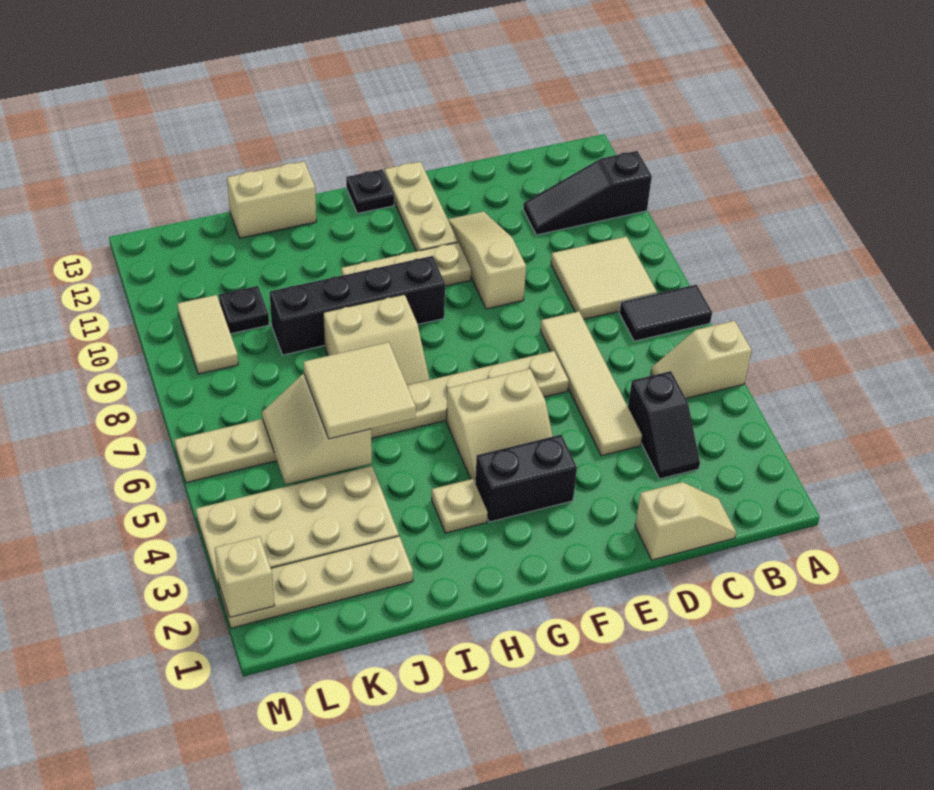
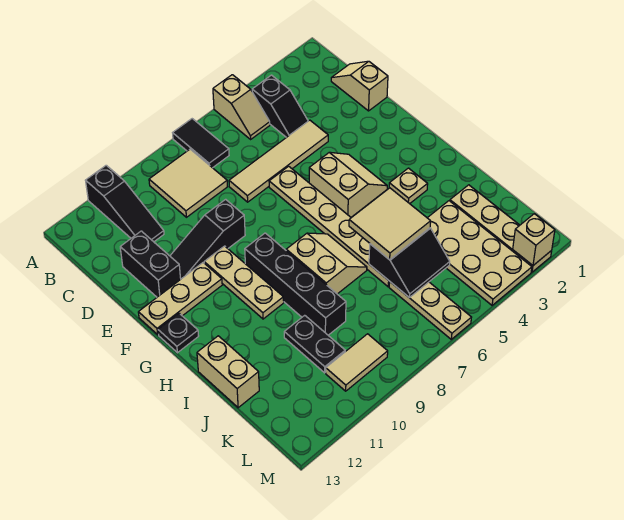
black 1x2 slope [628,371,700,479] -> black 1x2 slope turned to [252,75,308,137]
tan 1x3 slope [448,211,526,309] -> black 1x3 slope [170,199,245,279]
black 1x2 brick [475,435,577,522] -> black 1x2 brick moved to [120,231,181,297]
tan 2x2 slope [262,374,372,484] -> black 2x2 slope [369,228,450,297]
black 1x1 plate [219,286,269,334] -> black 1x2 plate [284,315,345,373]

